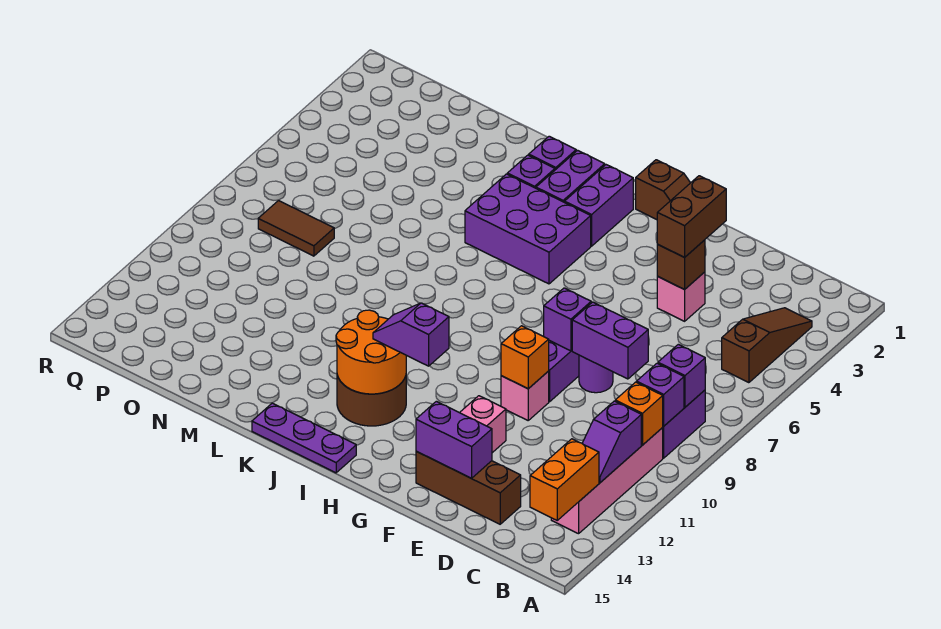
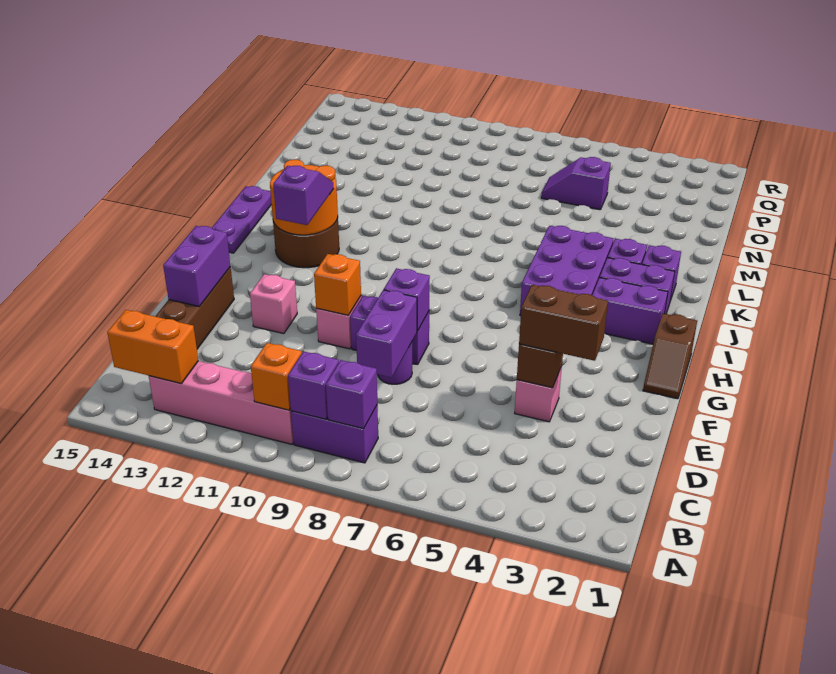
brown 1x3 slope [722,308,812,383] -> none
purple 1x2 slope [582,401,641,483] -> purple 1x2 slope moved to [541,157,611,210]
brown 1x2 tile [258,201,334,256] -> none

